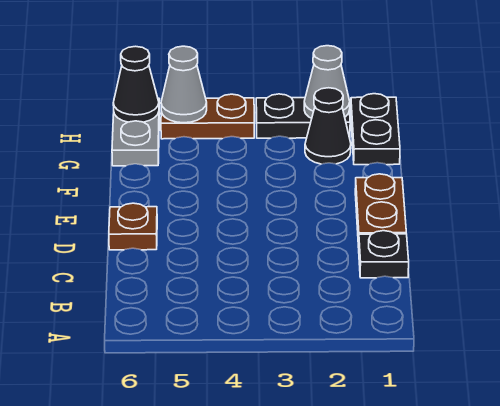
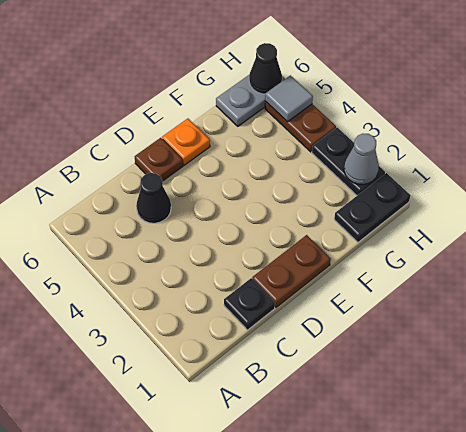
none -> orange 1x1 plate [162,119,210,165]
black 1x1 cone [305,88,351,164] -> black 1x1 cone moved to [136,173,171,223]
grey 1x1 cone [161,46,207,123] -> grey 1x1 tile [265,75,313,122]

